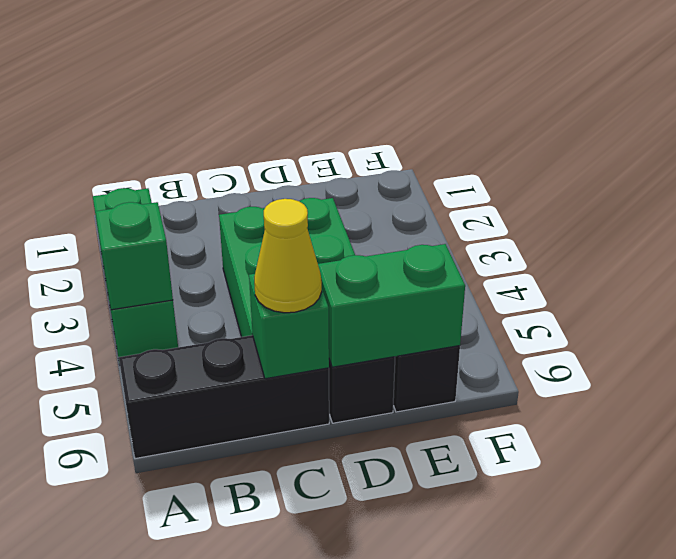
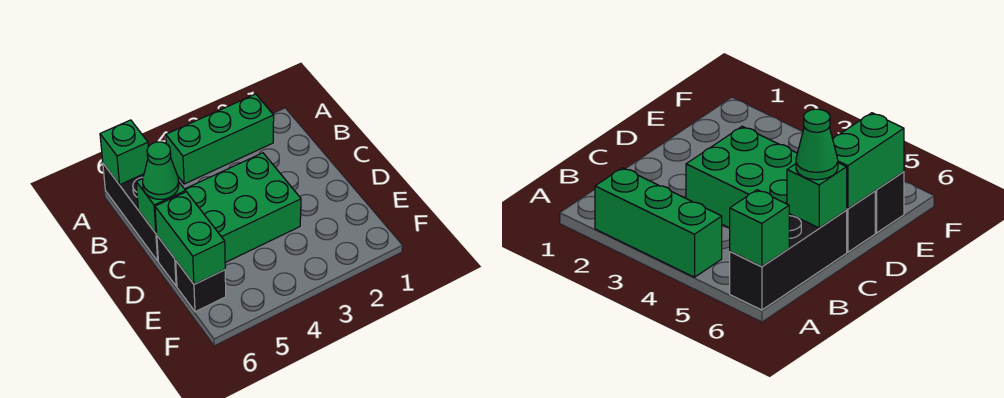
green 1x1 brick [96,202,173,310] -> green 1x1 brick moved to [100,120,148,185]
yellow 1x1 cone [254,199,322,313] -> green 1x1 cone [143,142,179,199]

